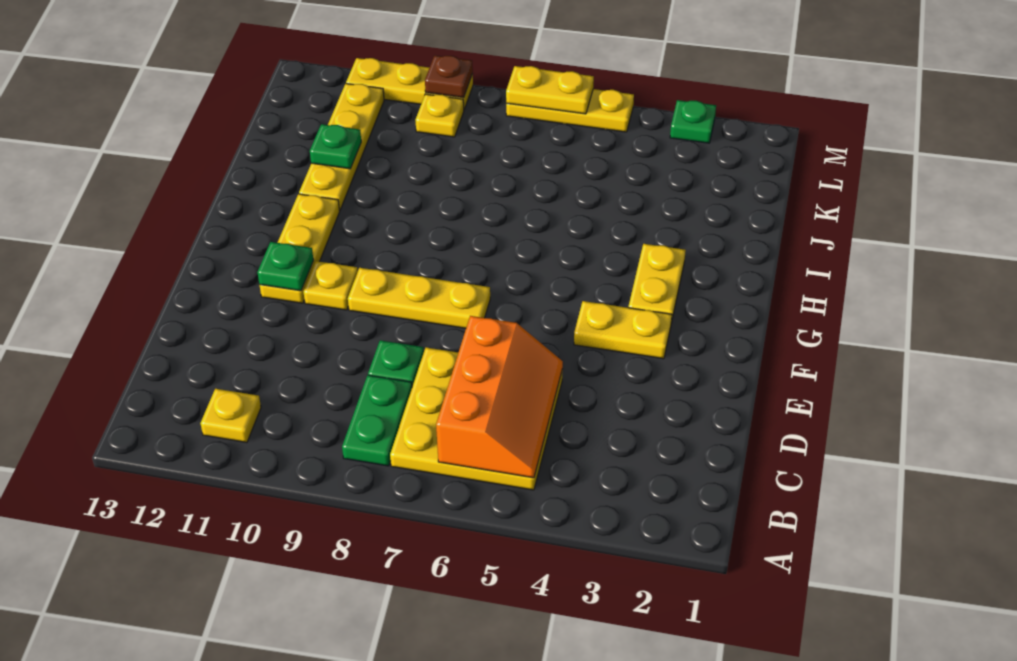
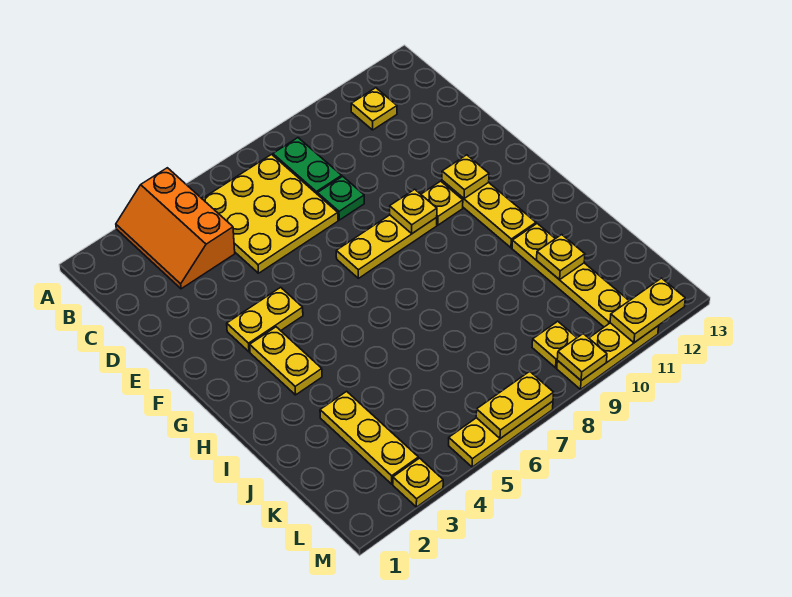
orange 2x3 slope [436,316,563,478] -> orange 2x3 slope moved to [116,168,235,289]
none -> yellow 1x1 plate [390,189,437,233]
green 1x1 plate [257,242,314,291] -> yellow 1x1 plate [442,155,489,199]
none -> yellow 1x3 plate [320,391,418,484]
green 1x1 plate [310,124,361,169] -> yellow 1x1 plate [537,235,585,280]
green 1x1 plate [670,100,716,143] -> yellow 1x1 plate [393,458,443,507]
brown 1x1 plate [425,55,473,98] -> yellow 1x1 plate [557,334,607,380]
none -> yellow 1x2 plate [610,278,685,343]

